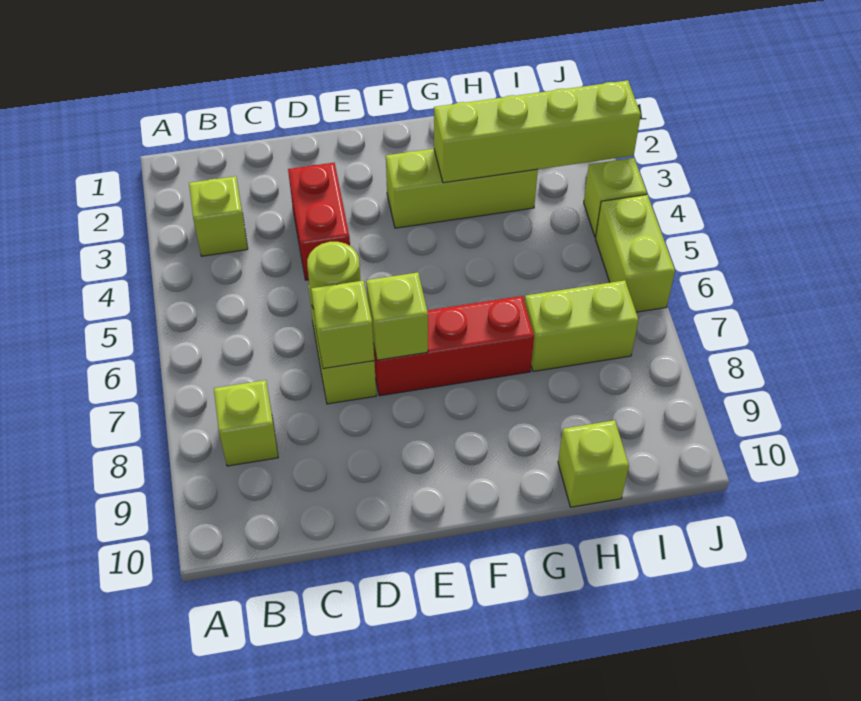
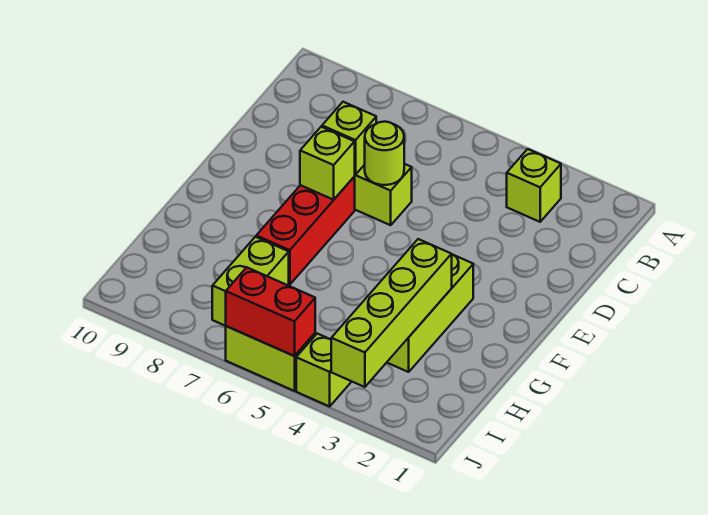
lime 1x1 brick [214,380,278,466] -> none
red 1x2 brick [288,163,350,280] -> red 1x2 brick moved to [226,267,315,356]
lime 1x1 brick [558,420,629,507] -> none

